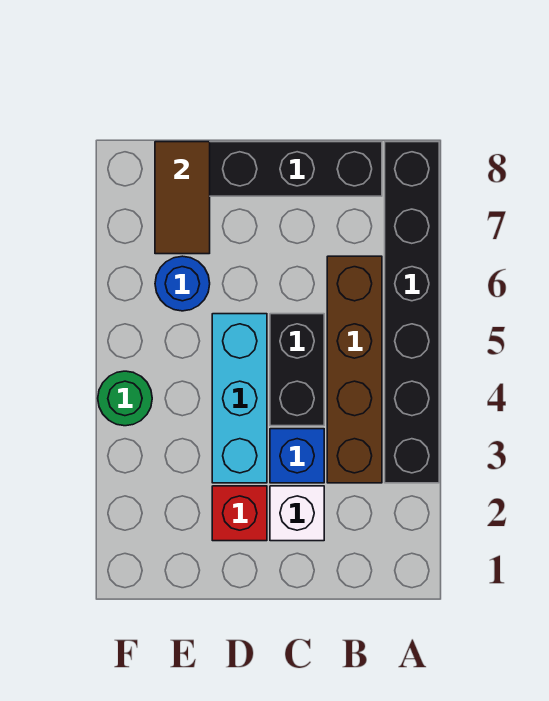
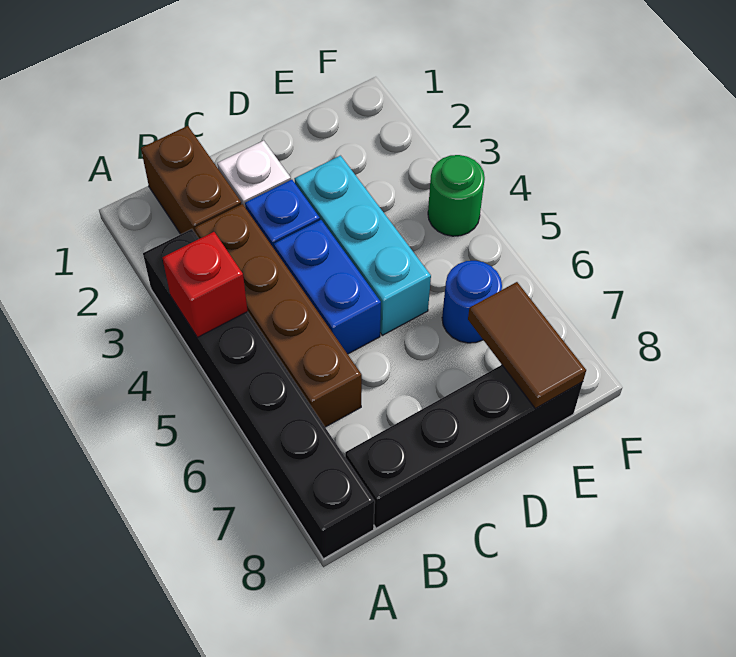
none -> brown 1x2 brick [141,126,241,234]
black 1x2 brick [270,314,324,426] -> blue 1x2 brick [274,220,381,354]
red 1x1 brick [212,486,267,541] -> red 1x1 brick moved to [162,232,248,338]

